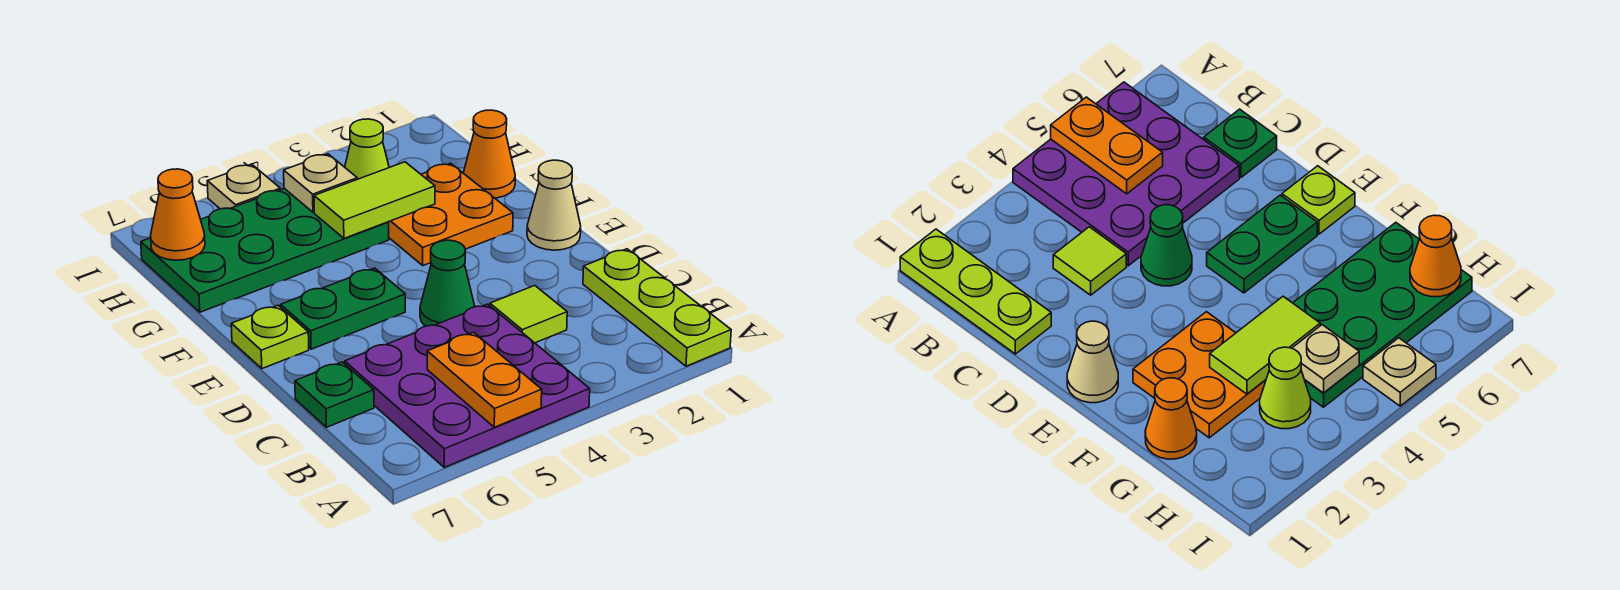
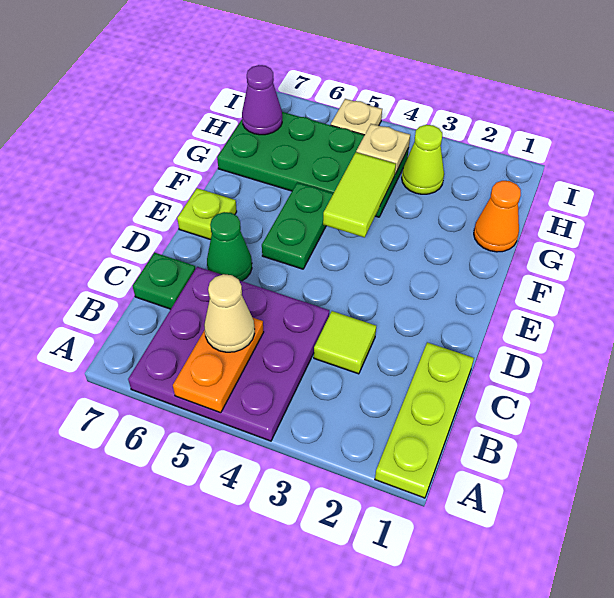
green 1x1 cone [420,240,475,326] -> green 1x1 cone moved to [207,212,252,281]
tan 1x1 cone [527,160,581,250] -> tan 1x1 cone moved to [204,274,255,352]
green 1x2 plate [281,268,405,349] -> green 1x2 plate turned to [262,183,333,269]
orange 2x2 plate [389,163,513,265] -> none
lime 1x2 tile [314,162,435,238] -> lime 1x2 tile turned to [323,152,396,237]
orange 1x1 cone [151,169,205,260] -> purple 1x1 cone [242,65,282,135]

